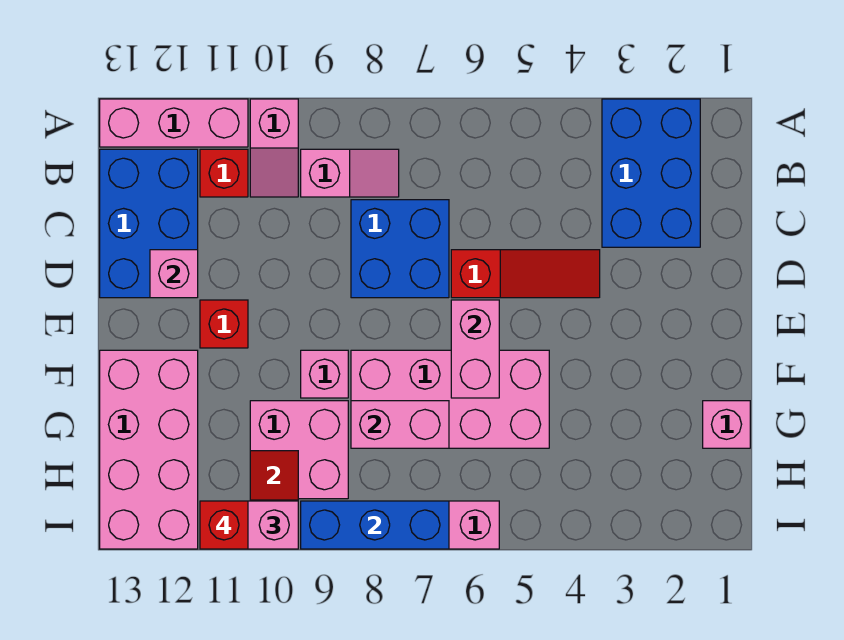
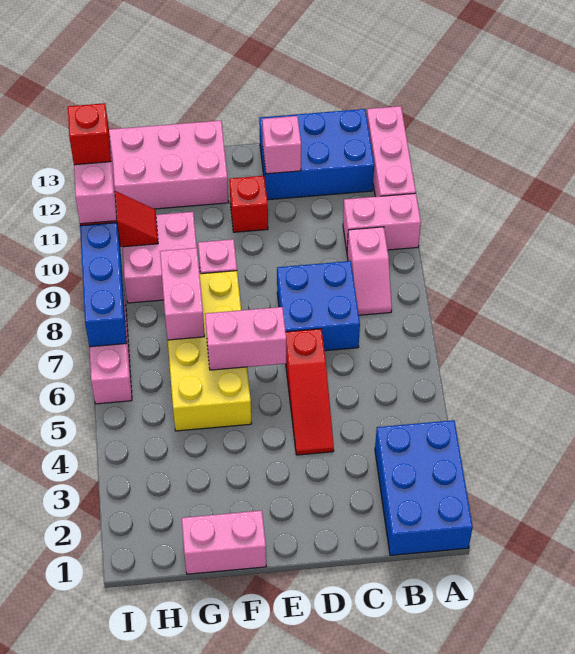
blue 2x3 brick [602,99,700,247] -> blue 2x3 brick turned to [375,420,473,555]
pink 1x2 slope [250,99,298,197] -> pink 1x2 brick [343,193,421,251]
red 1x1 brick [200,149,248,197] -> none
pink 2x4 brick [351,350,549,448] -> yellow 2x4 brick [168,271,252,431]
pink 1x1 brick [703,401,750,448] -> pink 1x2 brick [182,510,266,574]

